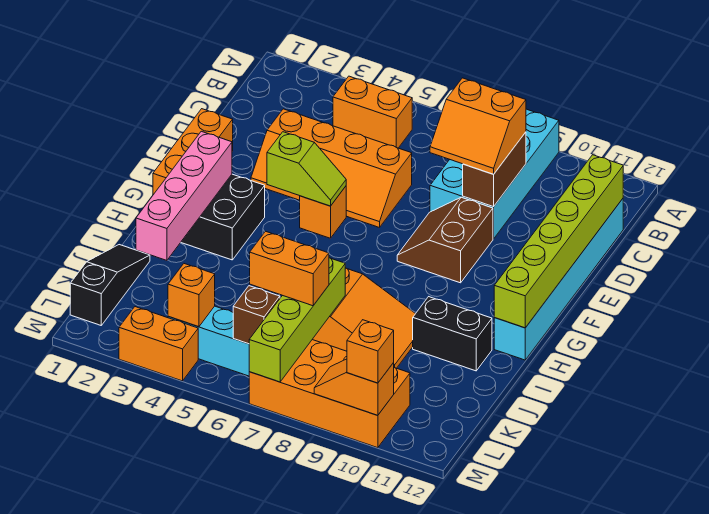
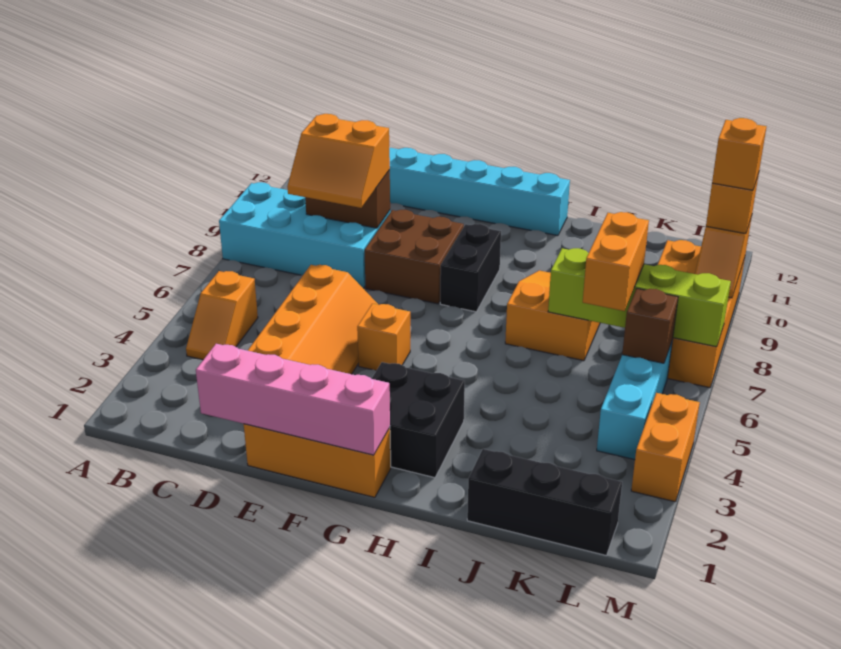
orange 1x2 brick [333,76,412,148] -> orange 1x2 slope [186,271,258,360]
orange 2x2 slope [430,78,526,174] -> orange 2x2 slope turned to [287,114,390,208]
lime 1x6 brick [494,155,623,328] -> none
brown 2x2 slope [397,197,493,283] -> brown 2x2 brick [364,210,464,304]
lime 1x2 slope [267,132,346,206] -> none
pink 1x4 brick [136,131,232,260] -> pink 1x4 brick moved to [196,344,390,455]
black 1x2 brick [413,297,492,371] -> black 1x2 brick moved to [440,224,501,312]
black 1x3 slope [70,245,150,325] -> black 1x3 brick [467,449,622,555]
orange 1x1 brick [168,264,215,327] -> orange 1x1 brick moved to [712,118,767,190]

